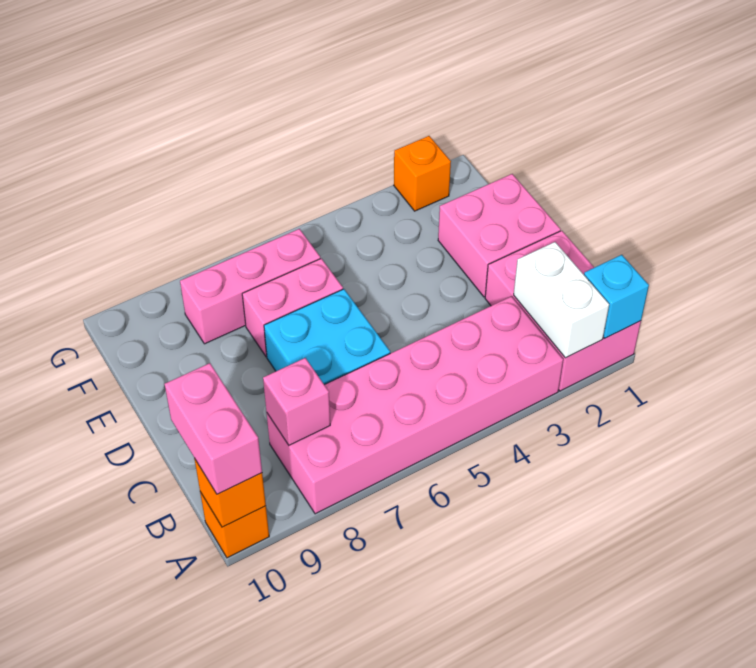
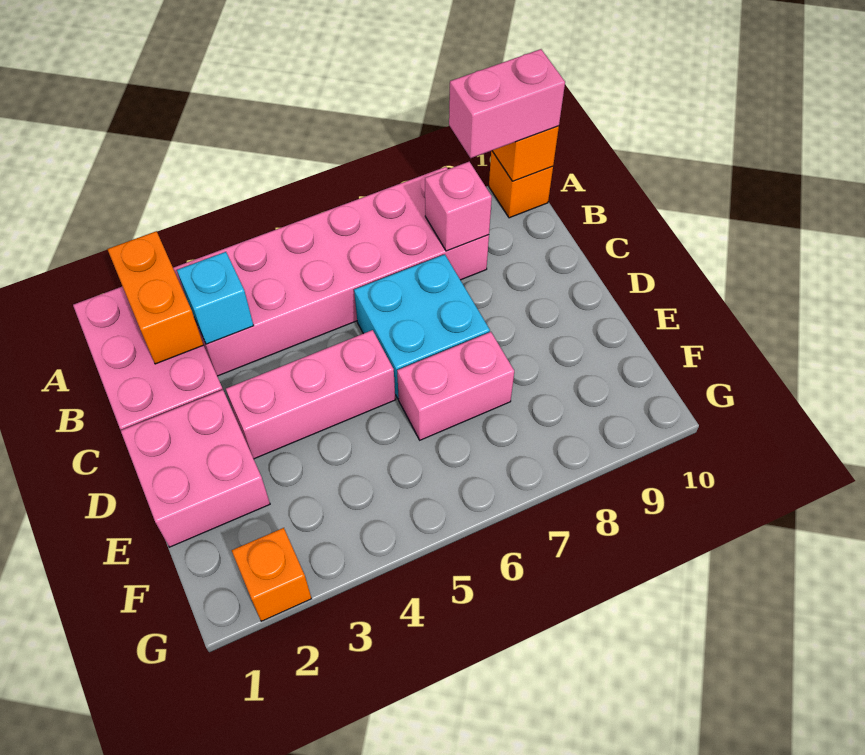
cyan 1x1 brick [584,255,649,338] -> cyan 1x1 brick moved to [177,252,254,344]
white 1x2 brick [514,242,609,358] -> orange 1x2 brick [107,231,203,364]
pink 1x2 brick [164,363,262,494] -> pink 1x2 brick turned to [449,49,565,158]
pink 1x3 brick [180,229,320,344] -> pink 1x3 brick moved to [226,330,396,459]

